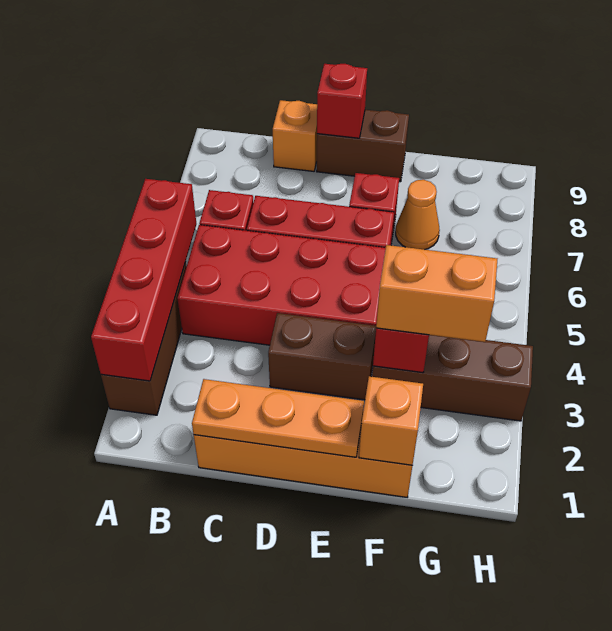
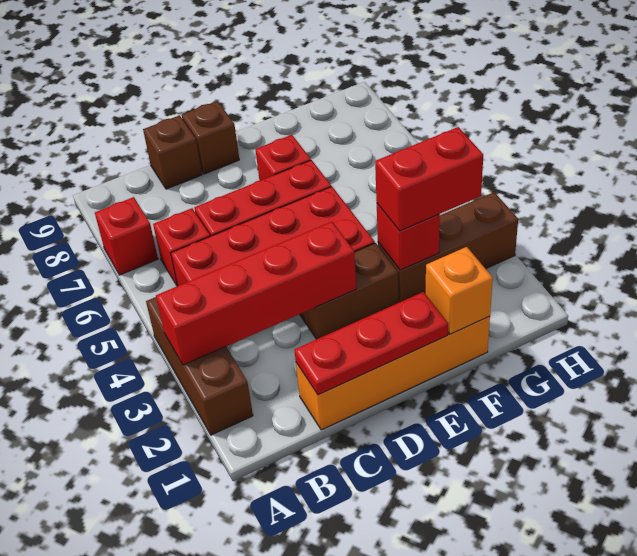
red 1x4 brick [91,179,196,381] -> red 1x4 brick turned to [156,222,356,365]
orange 1x3 plate [192,379,364,457] -> red 1x3 plate [294,292,448,395]
orange 1x1 brick [273,100,317,171] -> brown 1x1 brick [143,115,202,189]
brown 1x2 brick [317,110,409,182] -> brown 1x1 brick [182,101,239,174]
red 1x1 brick [317,64,367,138] -> red 1x1 brick moved to [95,197,158,275]
orange 1x2 brick [376,245,497,342] -> red 1x2 brick [375,127,483,231]
orange 1x1 cone [396,180,440,250] -> none

